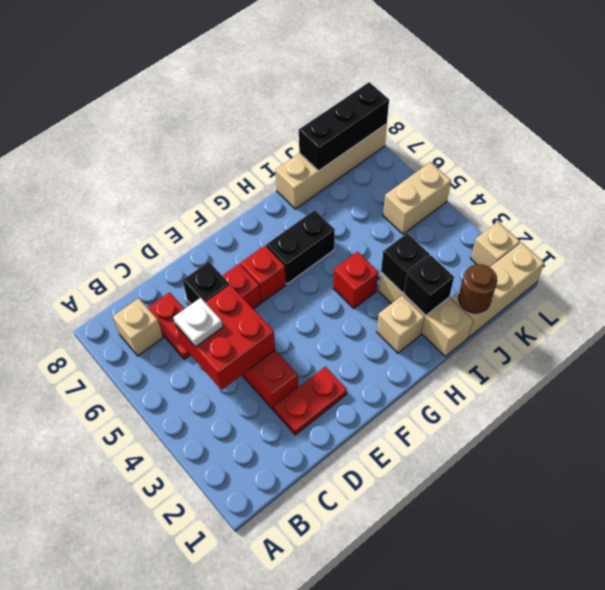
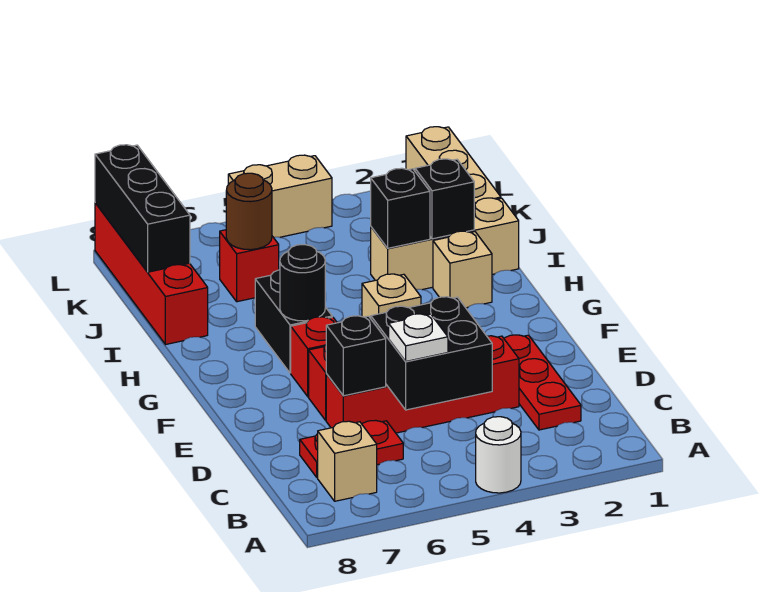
none -> white 1x1 round brick [476,417,521,493]
red 2x2 brick [175,285,275,390] -> black 2x2 brick [371,297,492,410]
red 1x2 plate [274,367,347,435] -> red 1x3 plate [504,335,581,430]
none -> black 1x1 round brick [280,245,325,321]
red 1x1 brick [333,252,379,308] -> red 1x1 brick moved to [220,230,279,302]
tan 1x4 brick [275,124,387,209] -> red 1x4 brick [95,203,208,345]
brown 1x1 round brick [459,264,497,313] -> brown 1x1 round brick moved to [226,173,272,250]
tan 1x2 brick [383,162,451,234] -> tan 1x2 brick turned to [228,155,332,237]
tan 1x1 brick [471,222,520,267] -> tan 1x1 brick moved to [362,274,421,318]

